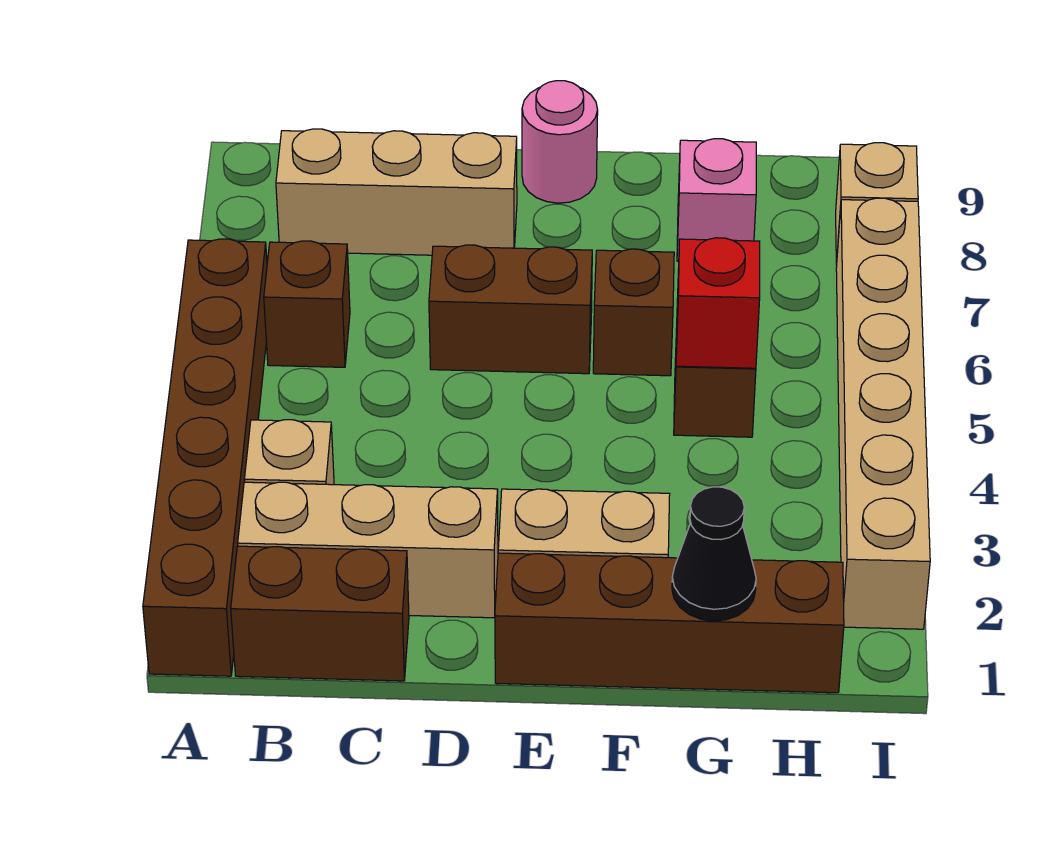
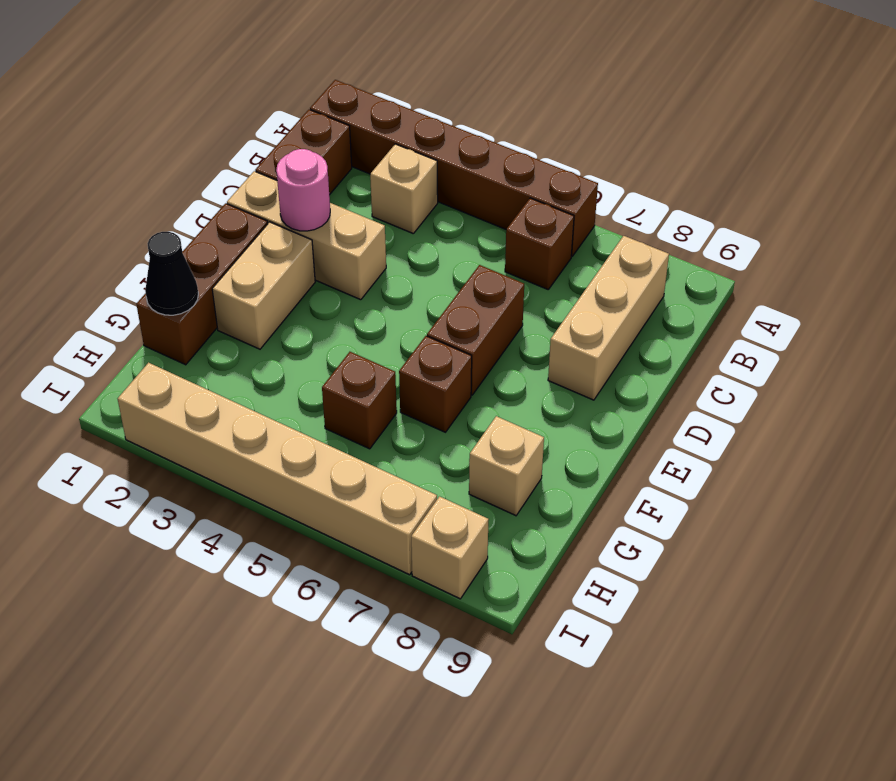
tan 1x3 brick [238,482,498,618] -> tan 1x3 brick turned to [227,171,386,300]
brown 1x4 brick [495,553,844,693] -> brown 1x3 brick [136,203,268,365]
pink 1x1 round brick [522,81,598,203] -> pink 1x1 round brick moved to [276,149,330,231]
red 1x1 brick [676,238,760,368] -> none
pink 1x1 brick [677,139,756,261] -> tan 1x1 brick [469,416,544,516]

